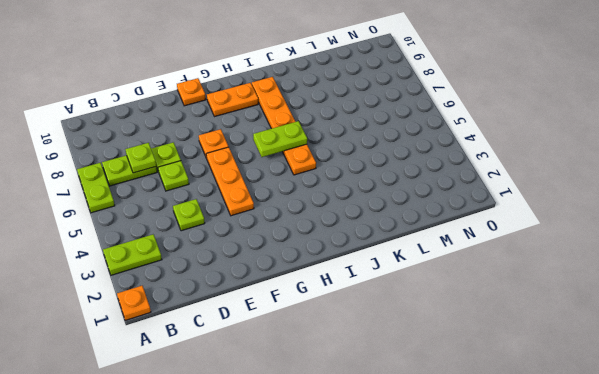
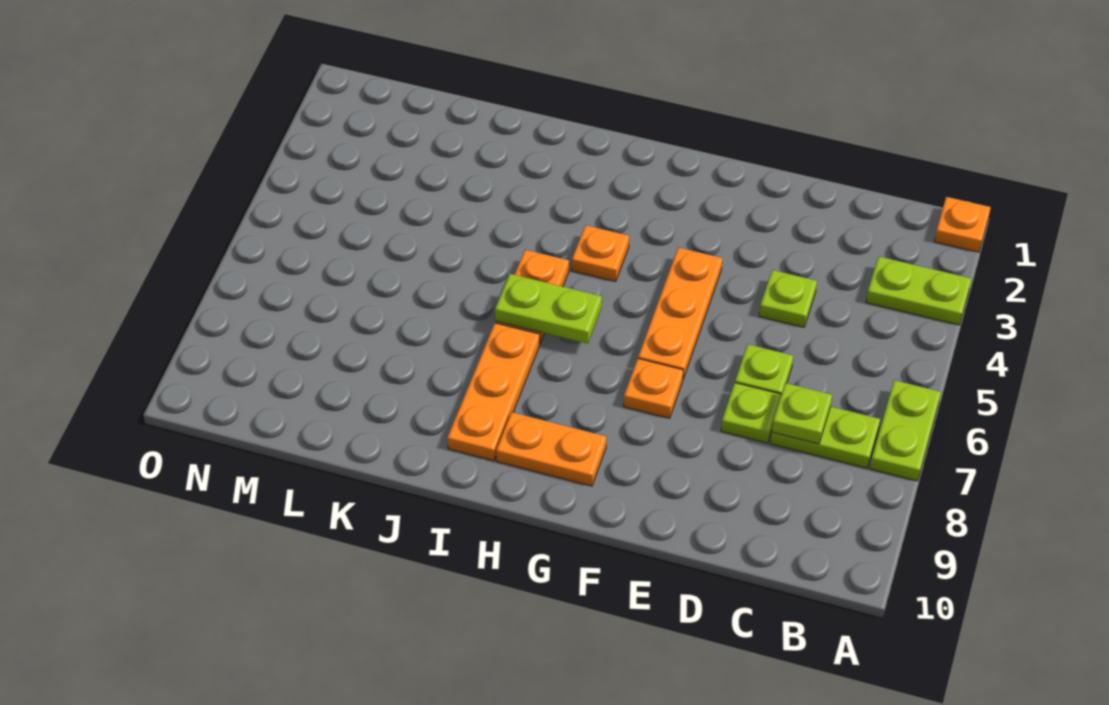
orange 1x1 plate [177,78,206,106] -> orange 1x1 plate moved to [572,225,629,282]

